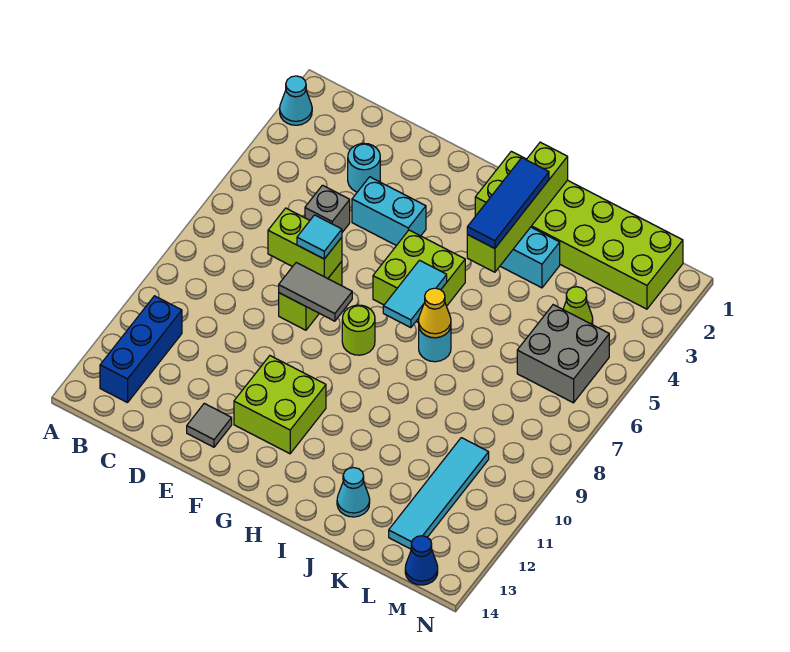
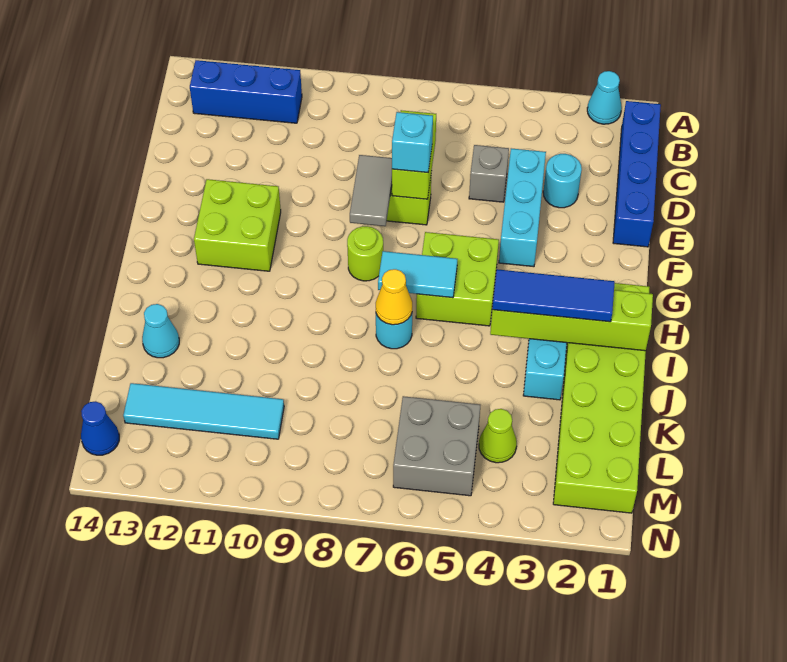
none -> blue 1x4 brick [613,101,661,247]
cyan 1x2 brick [352,177,426,246] -> cyan 1x3 brick [499,148,546,267]
cyan 1x1 tile [297,215,342,259] -> cyan 1x1 brick [392,112,433,172]
grey 1x1 tile [187,403,232,447] -> none

